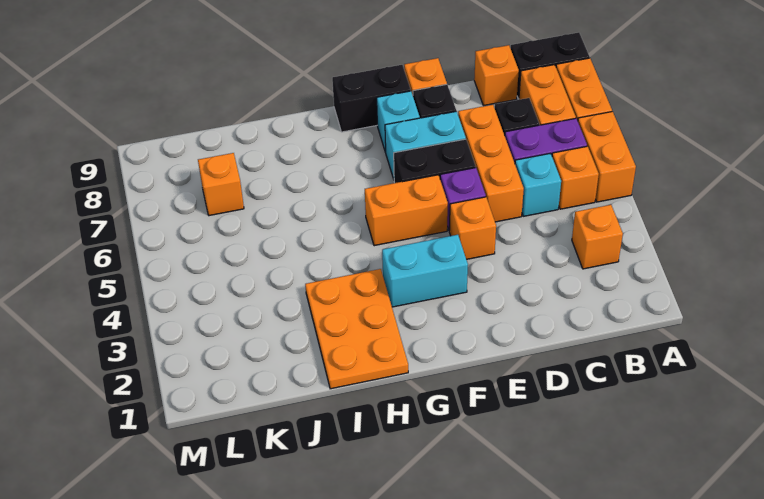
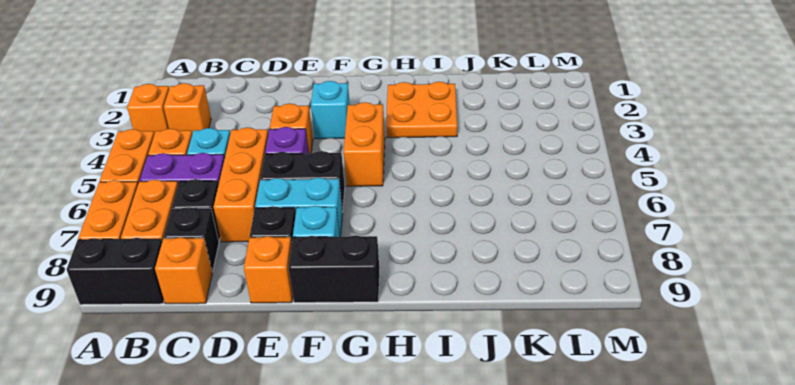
none -> black 1x1 brick [164,207,219,272]
cyan 1x2 brick [382,235,468,307] -> cyan 1x1 brick [311,81,350,139]
orange 1x2 brick [365,175,448,246] -> orange 1x2 brick turned to [344,102,385,186]
orange 2x3 plate [305,269,408,389] -> orange 2x2 plate [386,82,457,138]
orange 1x1 brick [198,153,244,216] -> orange 1x1 brick moved to [127,84,169,133]

